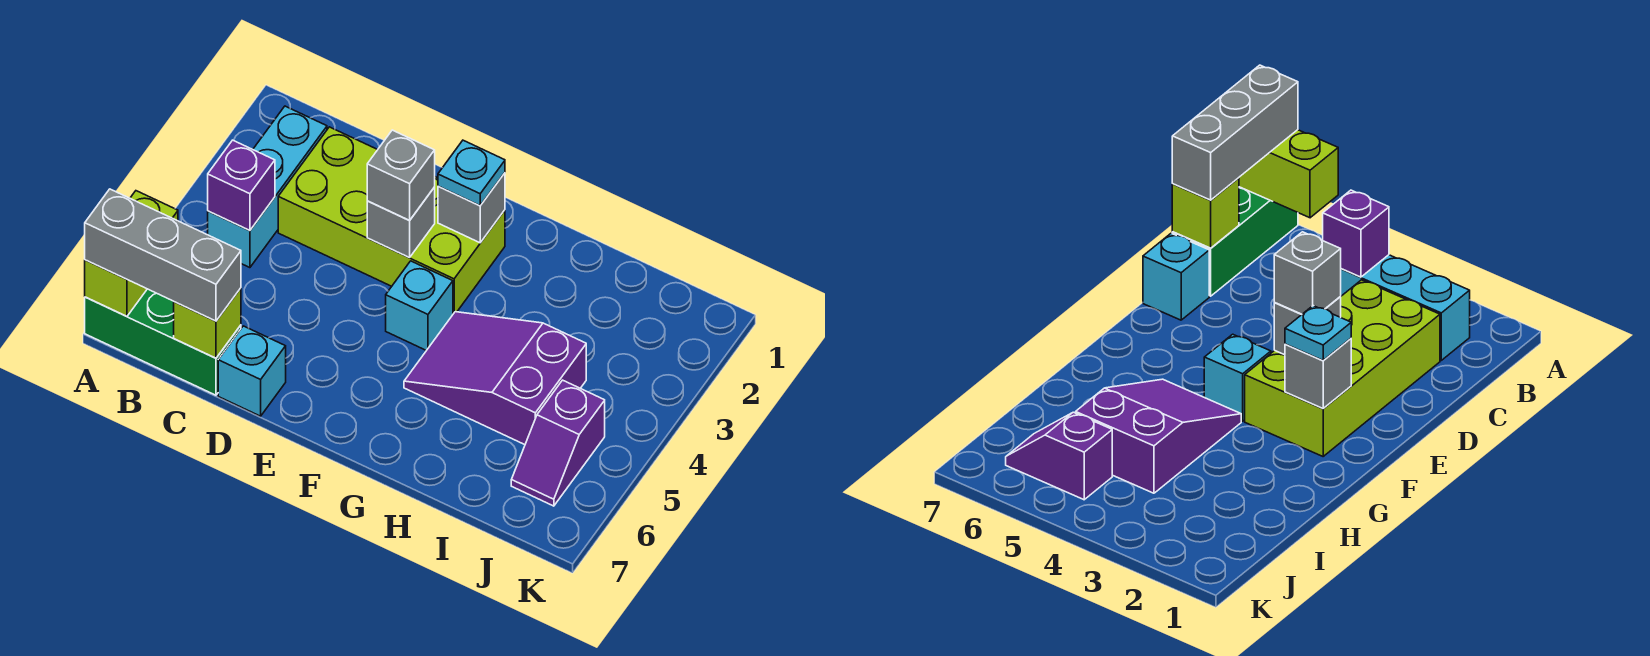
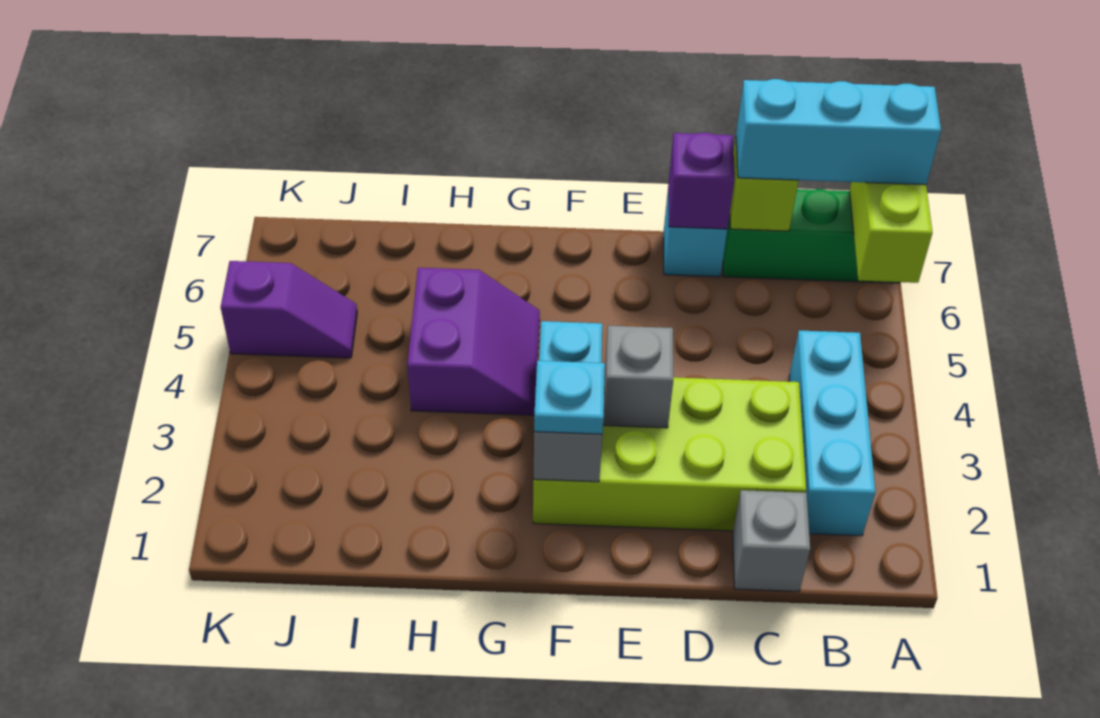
grey 1x3 brick [85,189,241,321] -> cyan 1x3 brick [736,79,941,185]
purple 1x1 brick [208,140,275,231] -> purple 1x1 brick moved to [668,133,735,229]
grey 1x1 brick [367,130,435,221] -> grey 1x1 brick moved to [733,490,810,591]
purple 2x3 slope [404,312,586,445] -> purple 2x2 slope [407,268,540,415]
purple 1x2 slope [511,380,605,506] -> purple 1x2 slope turned to [221,261,357,358]

